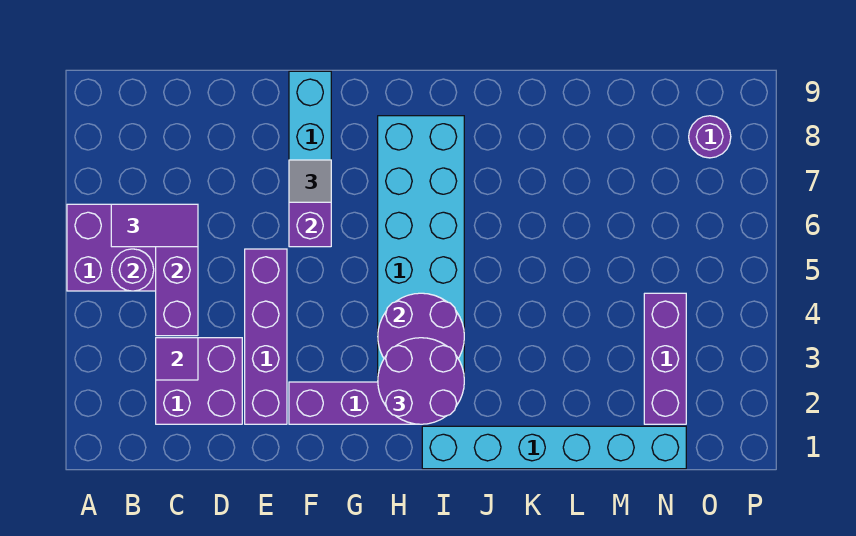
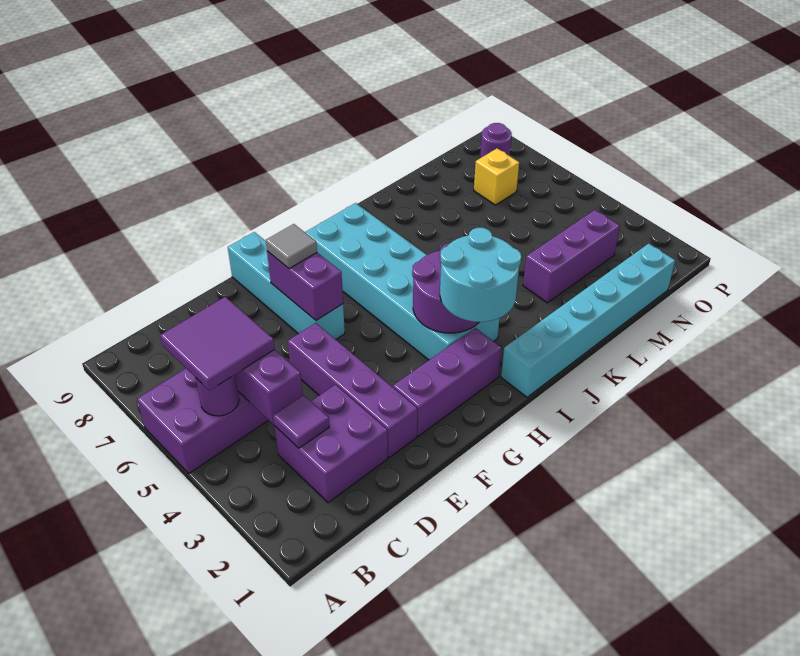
purple 1x2 tile [111,204,198,247] -> purple 2x2 tile [160,297,274,390]
purple 2x2 round brick [378,338,464,424] -> cyan 2x2 round brick [440,228,521,322]
purple 1x3 brick [644,293,686,424] -> purple 1x3 brick turned to [523,210,620,303]
none -> yellow 1x1 brick [474,148,519,205]

